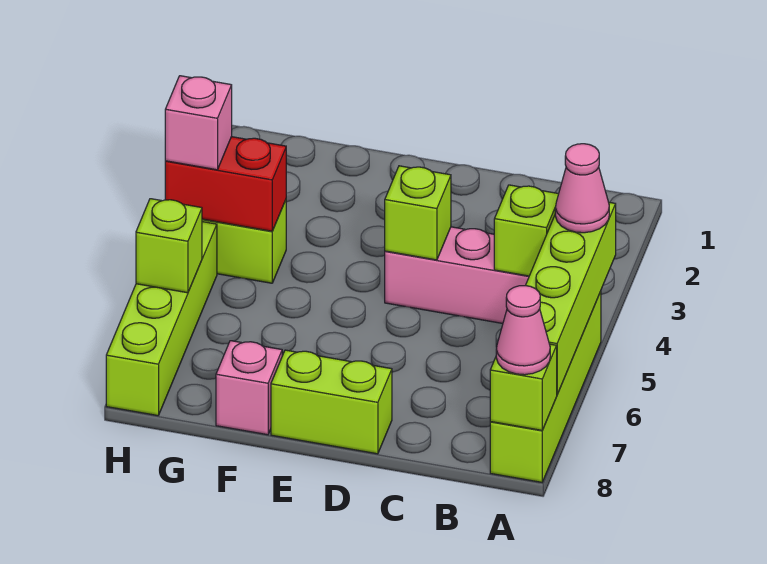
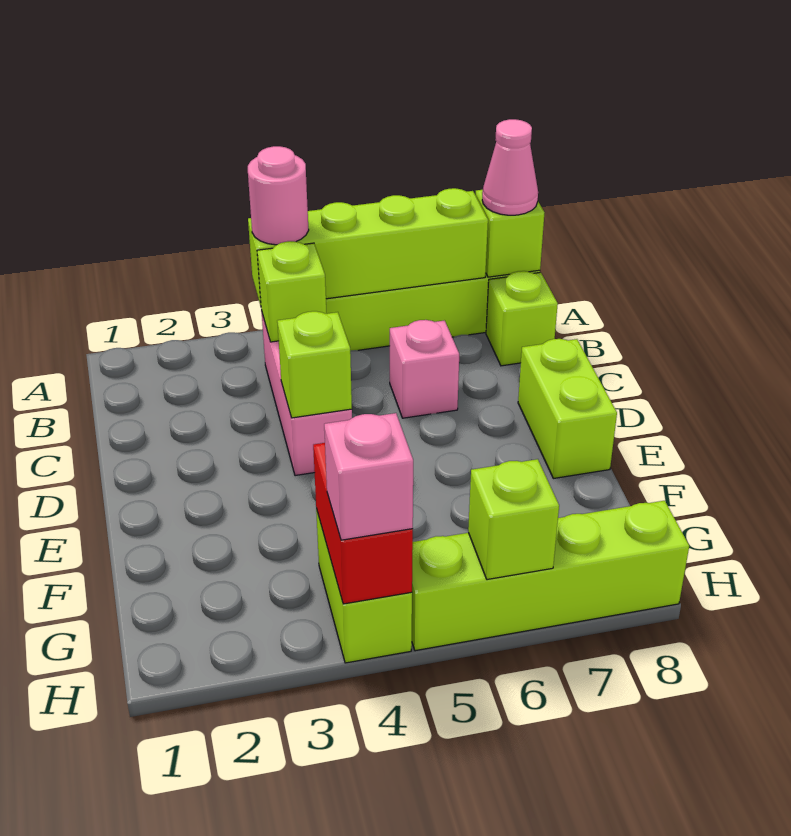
pink 1x1 cone [555,144,609,233] -> pink 1x1 round brick [248,146,309,245]
none -> lime 1x1 brick [486,271,558,366]
pink 1x1 brick [216,341,282,435] -> pink 1x1 brick moved to [390,320,459,418]

